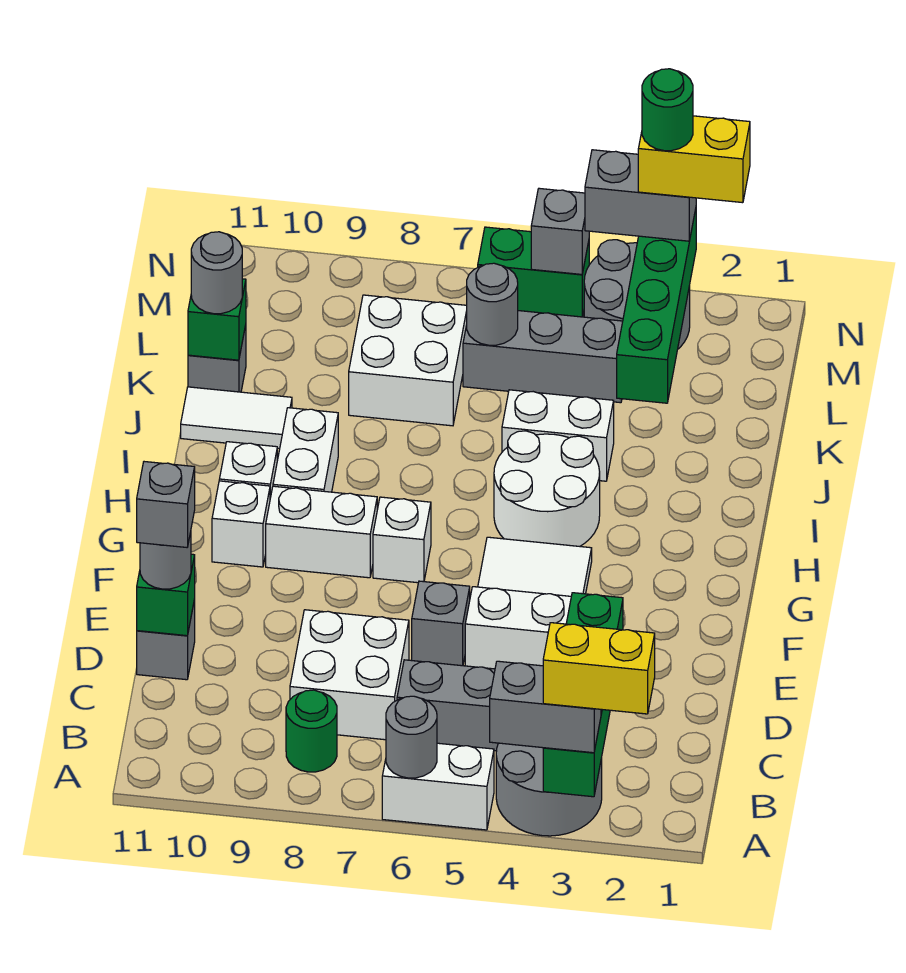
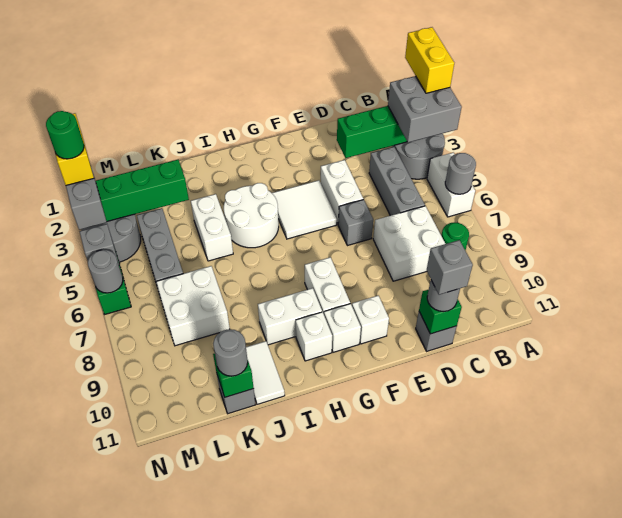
grey 1x2 brick [490,661,601,753] -> grey 2x2 brick [388,76,462,142]
white 1x1 brick [373,497,431,583] -> white 1x1 brick moved to [352,296,389,344]
grey 1x1 round brick [467,263,518,345] -> grey 1x1 round brick moved to [88,250,123,293]

